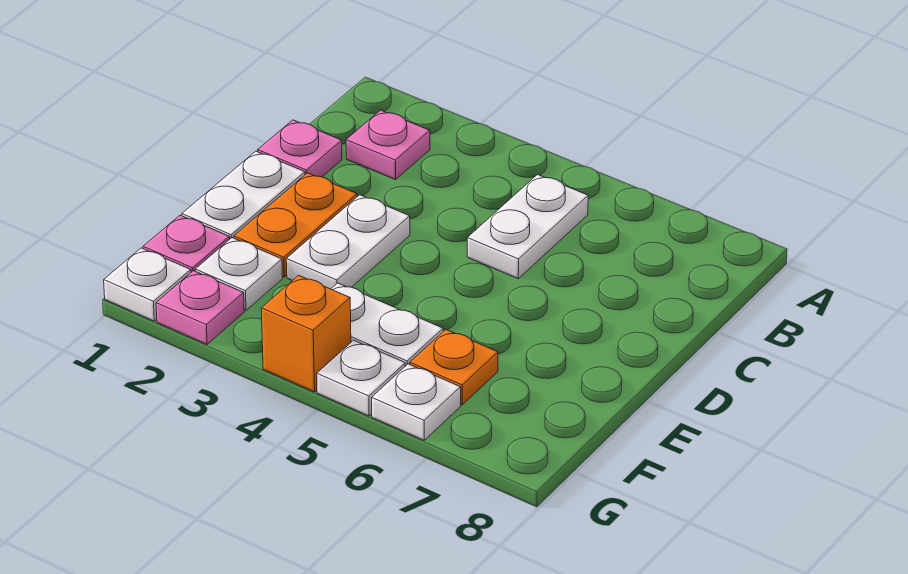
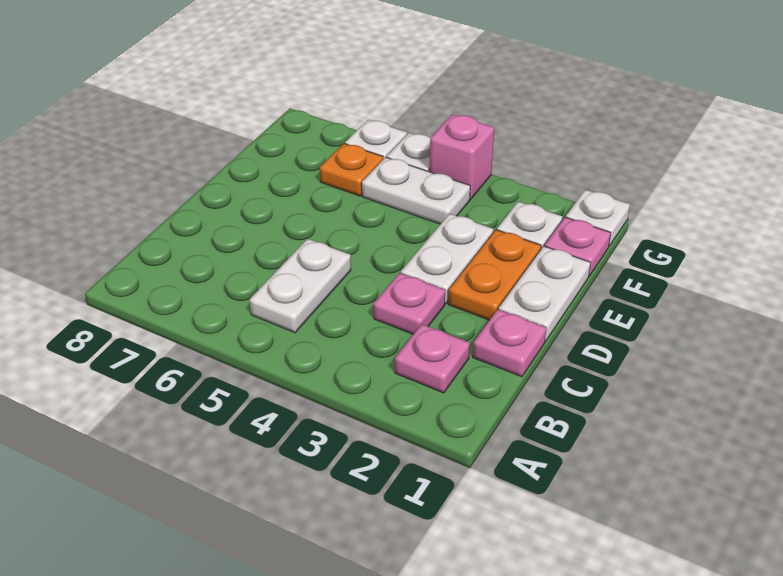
pink 1x1 plate [156,271,244,344] -> pink 1x1 plate moved to [374,273,445,334]
orange 1x1 brick [261,275,351,392] -> pink 1x1 brick [429,114,494,199]

